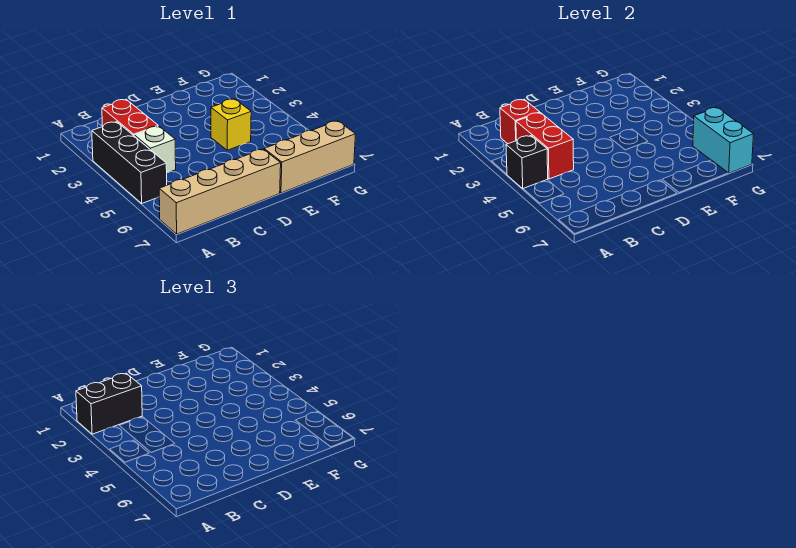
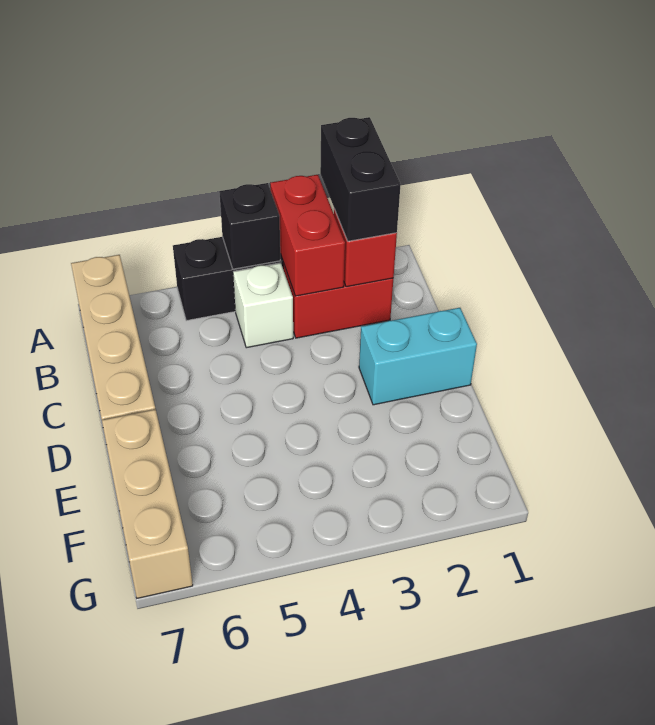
red 1x2 brick [516,113,574,179] -> red 1x2 brick turned to [270,175,345,296]
yellow 1x1 brick [211,99,251,150] -> none
cyan 1x2 brick [693,107,754,173] -> cyan 1x2 brick moved to [359,308,477,405]

